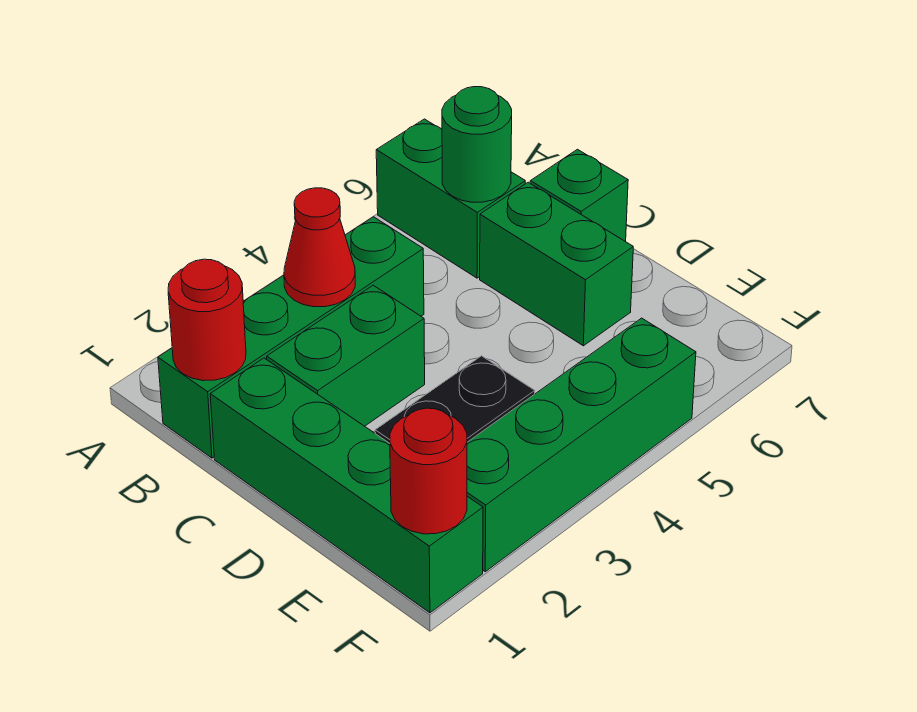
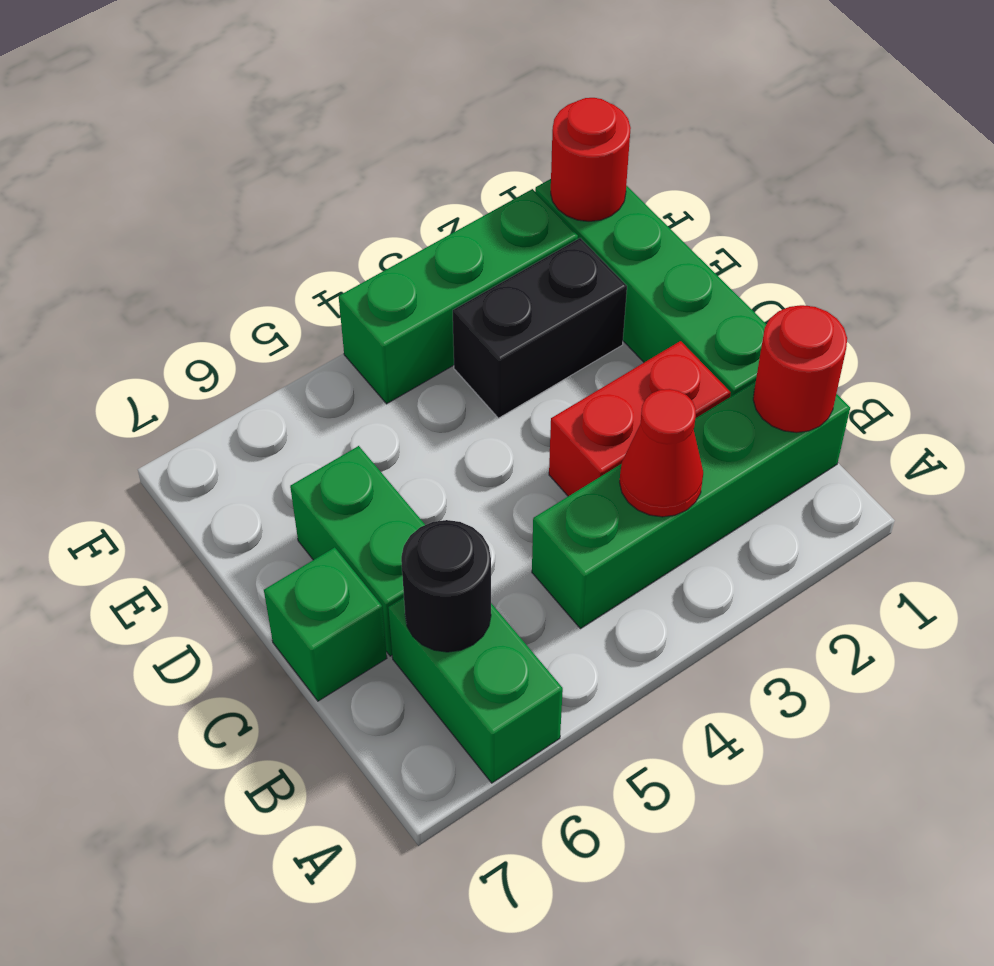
green 1x1 round brick [442,87,512,202] -> black 1x1 round brick [401,520,491,652]
green 1x2 brick [267,285,425,426] -> red 1x2 brick [549,341,731,496]
green 1x4 brick [467,318,696,572] -> green 1x3 brick [339,189,578,404]

